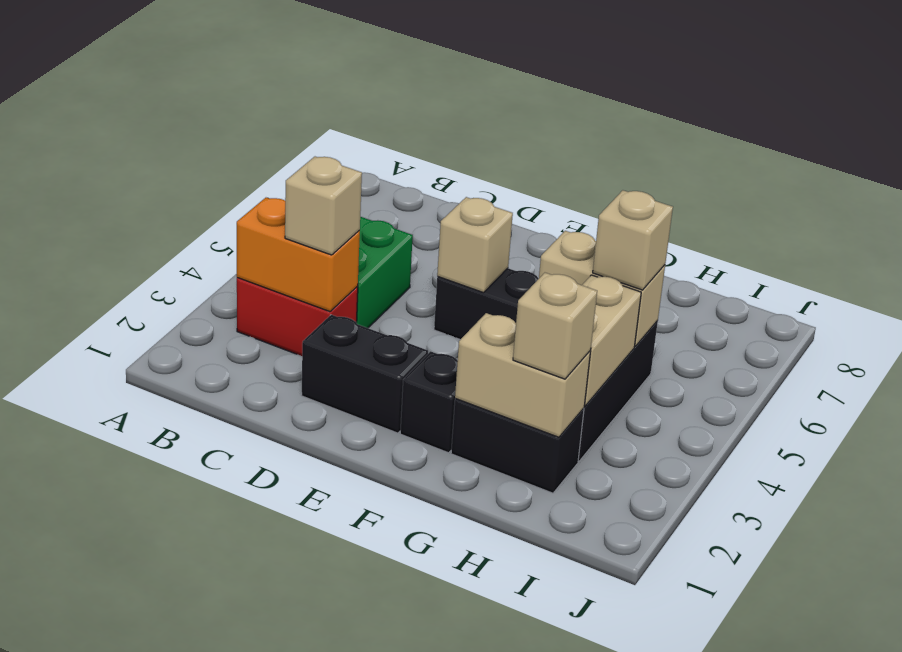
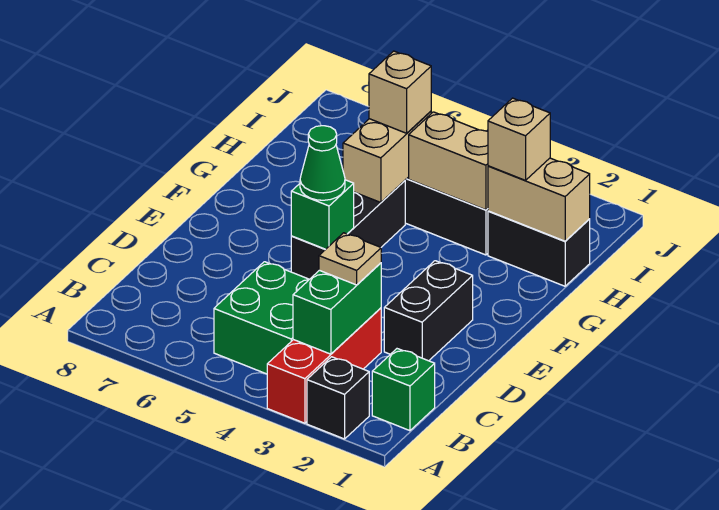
none -> green 1x1 brick [372,349,435,431]
red 1x2 brick [237,278,358,356] -> red 1x3 brick [267,308,381,423]
orange 1x2 brick [237,198,360,312] -> green 1x2 brick [293,263,381,354]
tan 1x1 brick [285,157,362,255] -> tan 1x1 plate [319,233,381,285]
tan 1x1 brick [437,197,513,293] -> green 1x1 brick [291,180,354,249]
none -> green 1x1 cone [300,126,345,200]
black 1x1 brick [400,351,458,453] -> black 1x1 brick moved to [307,357,369,439]
black 1x2 brick [451,398,584,493] -> black 1x2 brick turned to [488,211,590,286]
tan 1x2 brick [455,313,591,437] -> tan 1x2 brick turned to [488,158,590,241]

